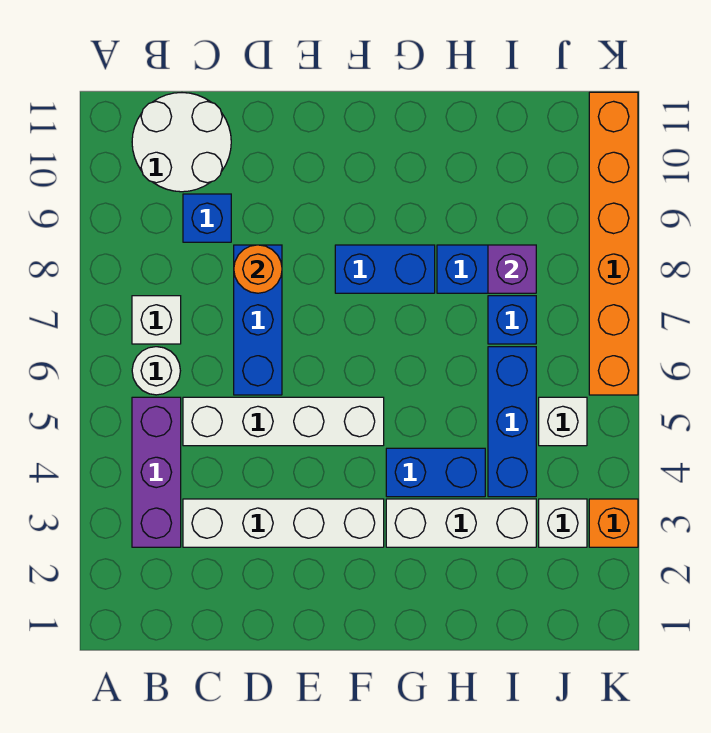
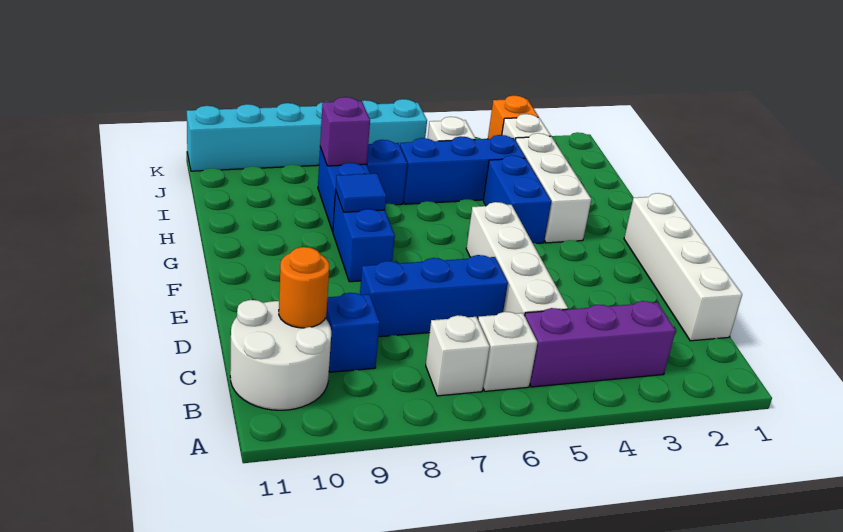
white 1x1 round brick [132,347,180,395] -> white 1x1 brick [478,312,537,391]
white 1x4 brick [183,499,384,547] -> white 1x4 brick moved to [624,193,742,341]
orange 1x1 round brick [234,245,282,293] -> orange 1x1 round brick moved to [279,247,329,328]
none -> blue 1x1 tile [336,173,386,212]
orange 1x6 brick [589,92,638,395] -> cyan 1x6 brick [187,99,427,171]

